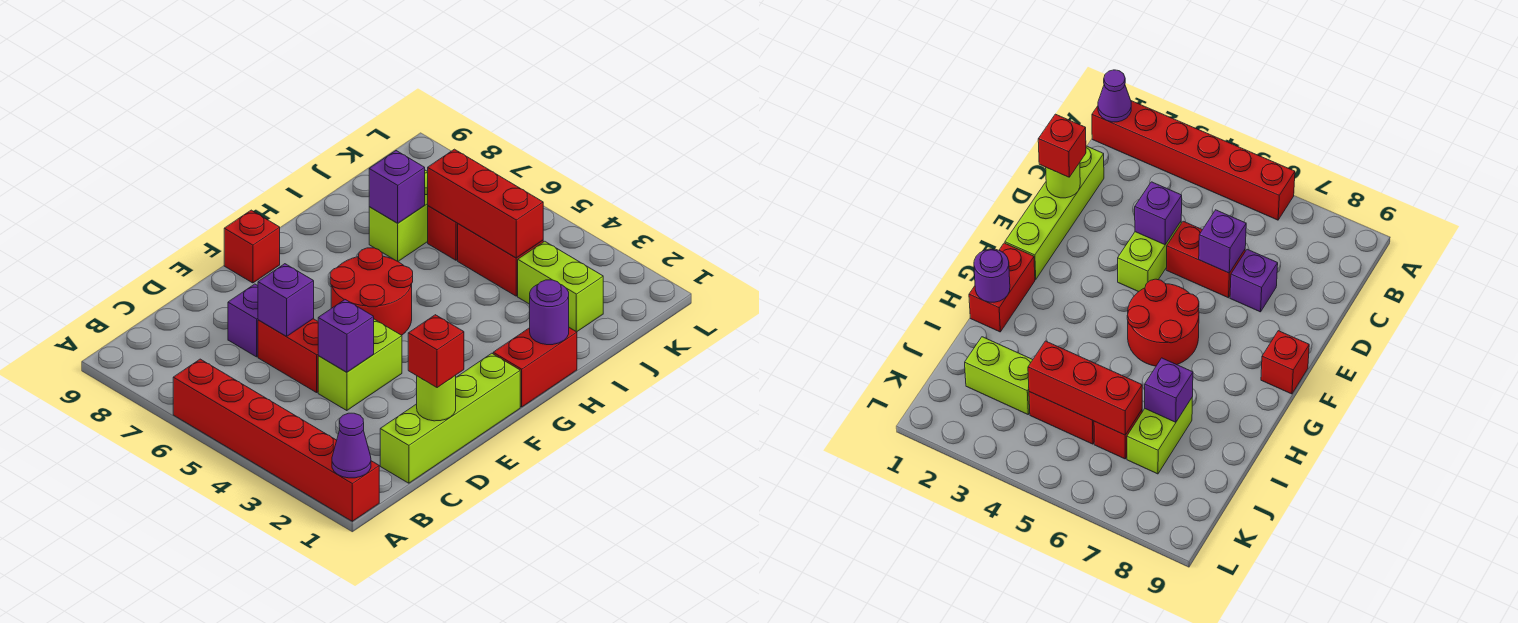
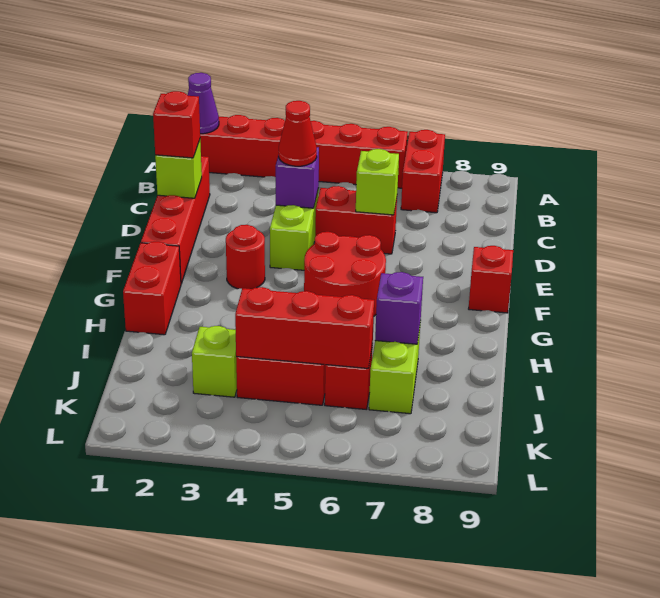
none -> red 1x2 brick [401,130,445,213]
lime 1x4 brick [380,353,520,483] -> red 1x4 brick [141,156,210,284]
lime 1x1 round brick [417,375,456,421] -> lime 1x1 brick [155,140,202,198]
none -> red 1x1 cone [279,101,317,166]
purple 1x1 brick [258,264,314,337] -> lime 1x1 brick [356,149,399,215]
purple 1x1 brick [228,284,258,357] -> none
none -> red 1x1 round brick [226,225,265,289]
purple 1x1 round brick [530,280,569,345] -> none
lime 1x2 brick [518,241,603,332] -> lime 1x1 brick [192,326,237,397]

